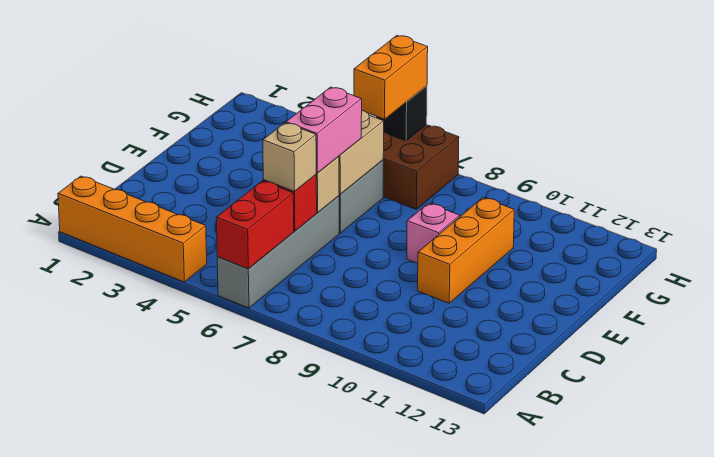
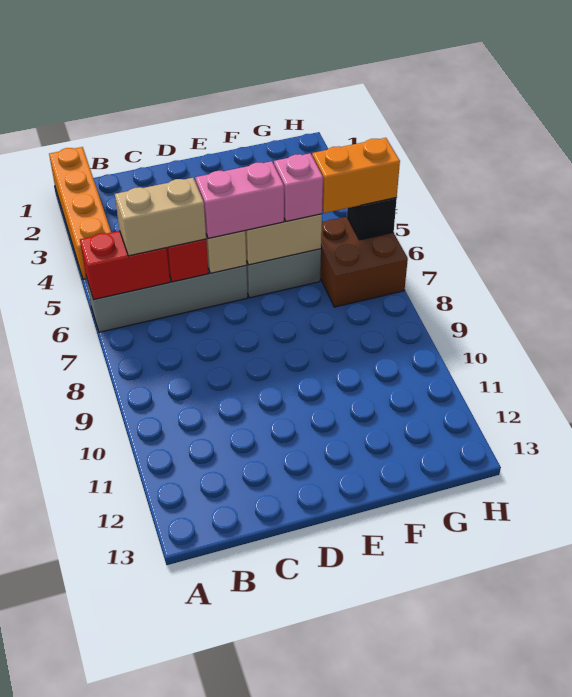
tan 1x1 brick [263,123,316,192] -> tan 1x2 brick [115,178,206,256]
orange 1x3 brick [418,198,514,303] -> none
pink 1x1 brick [407,203,460,263] -> pink 1x1 brick moved to [274,153,323,222]

